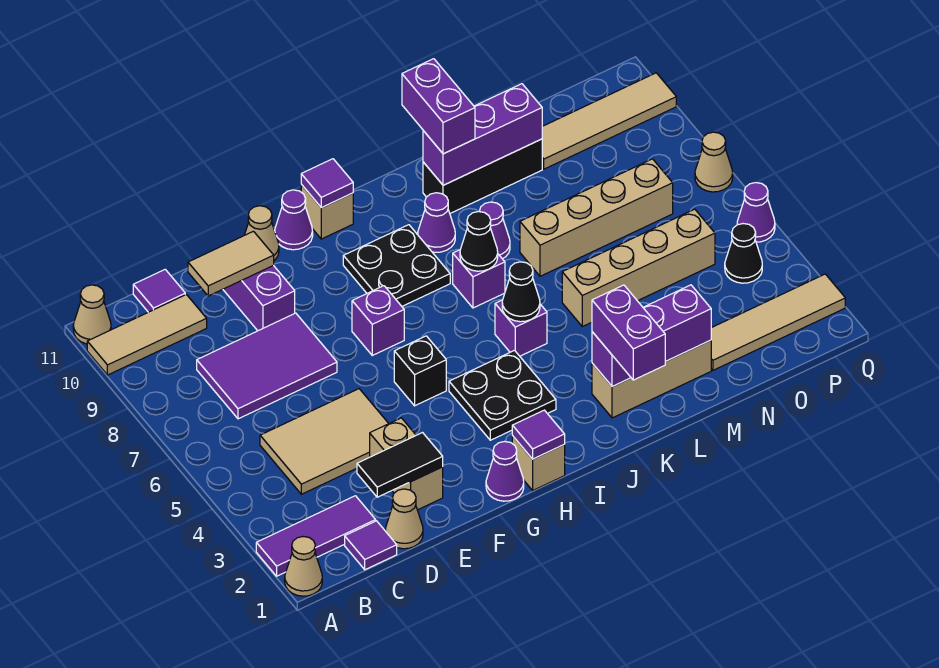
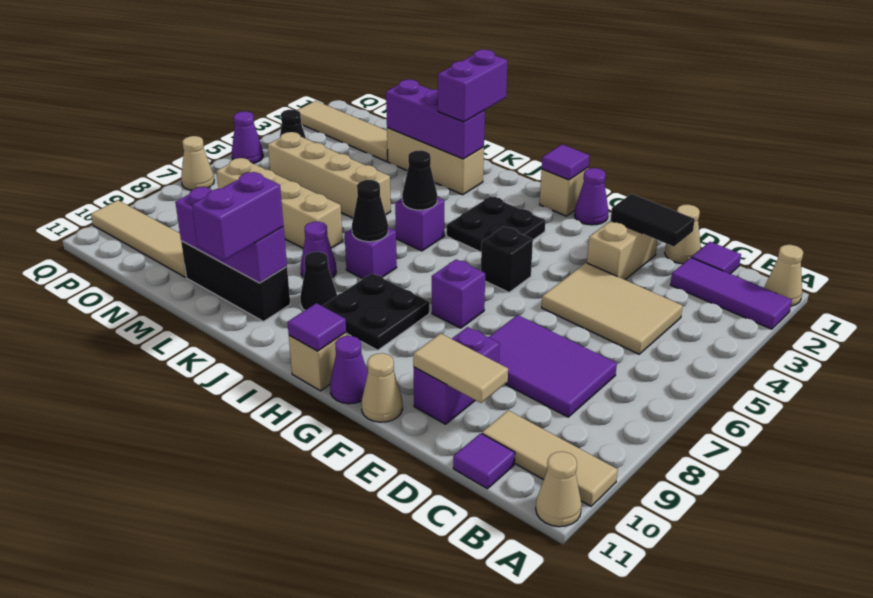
purple 1x1 cone [418,193,455,252] -> black 1x1 cone [300,252,337,310]

